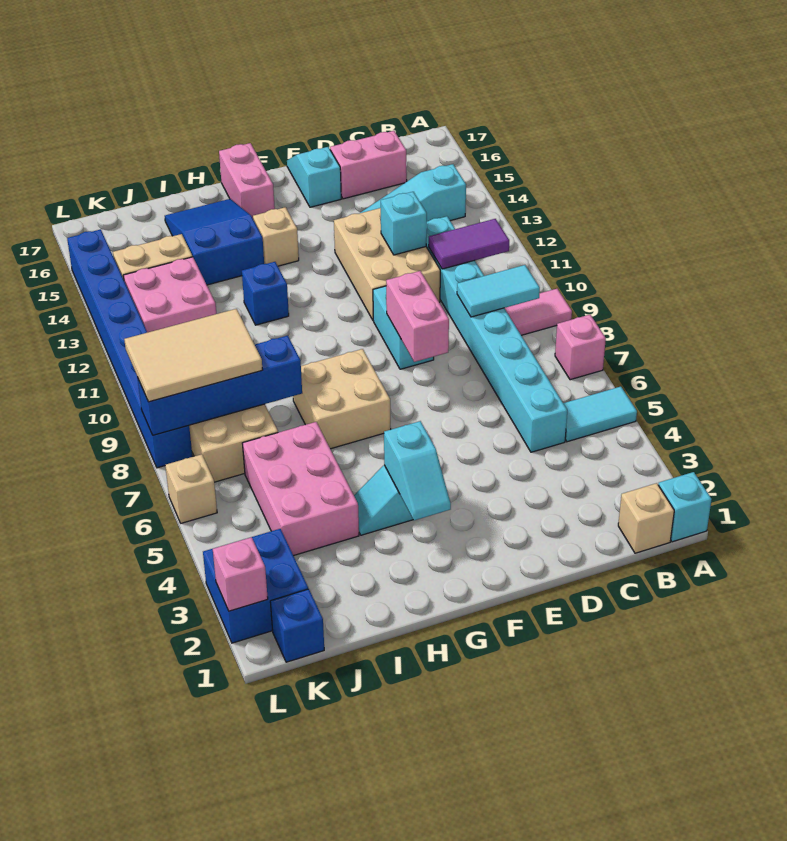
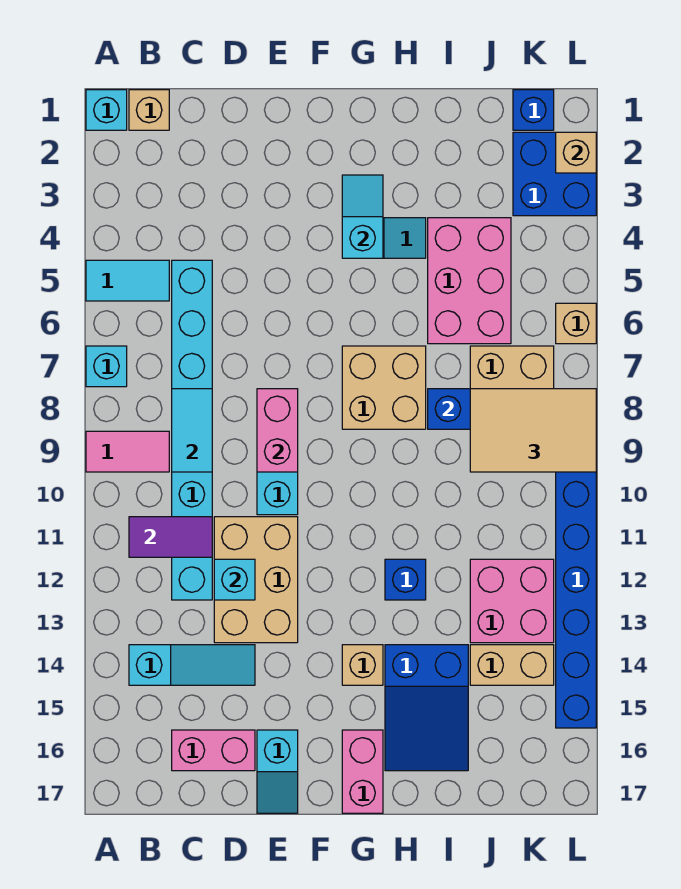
pink 1x1 brick [555,315,606,380] -> cyan 1x1 brick [86,346,127,387]
cyan 1x2 tile [457,265,540,317] -> cyan 1x2 tile turned to [172,389,212,472]
pink 1x1 brick [213,537,268,611] -> tan 1x1 brick [556,132,596,173]

